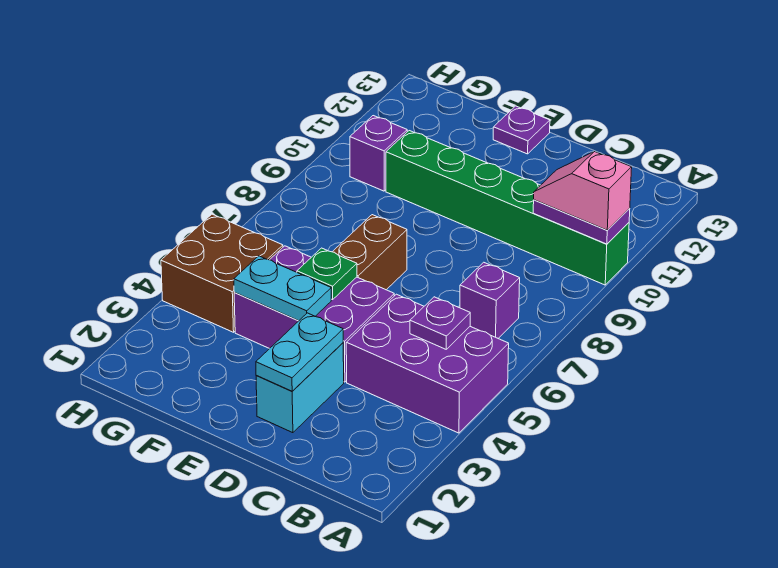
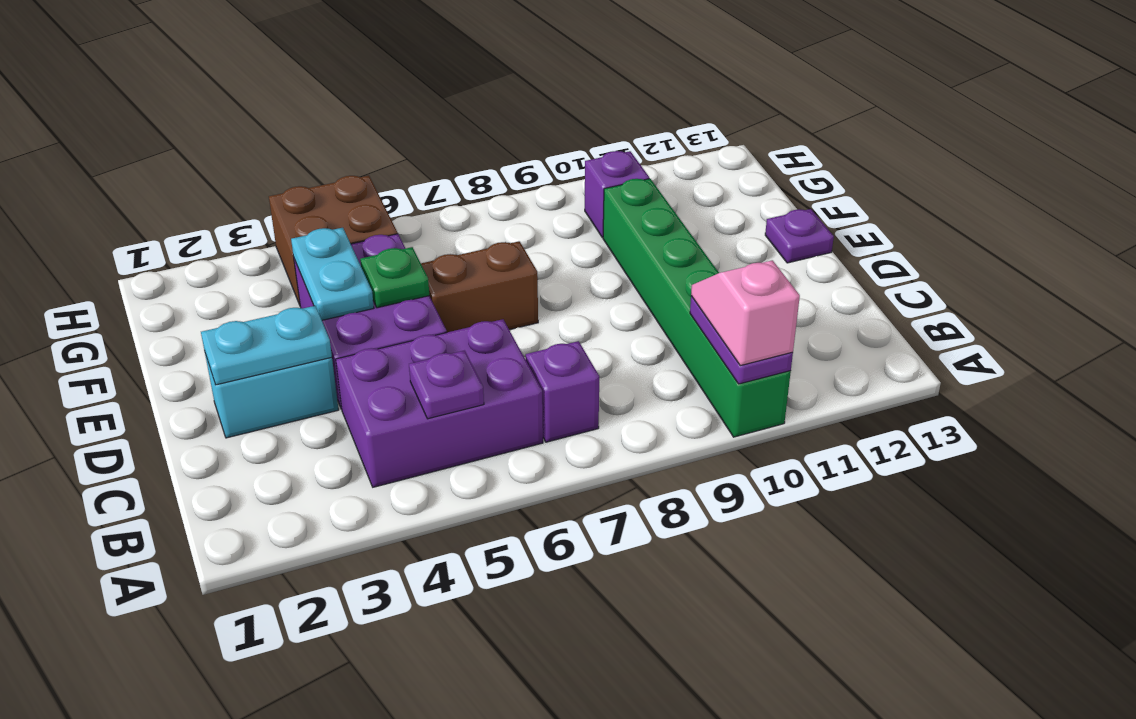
purple 2x3 brick [346,294,509,433] -> purple 2x3 brick turned to [336,319,543,487]

